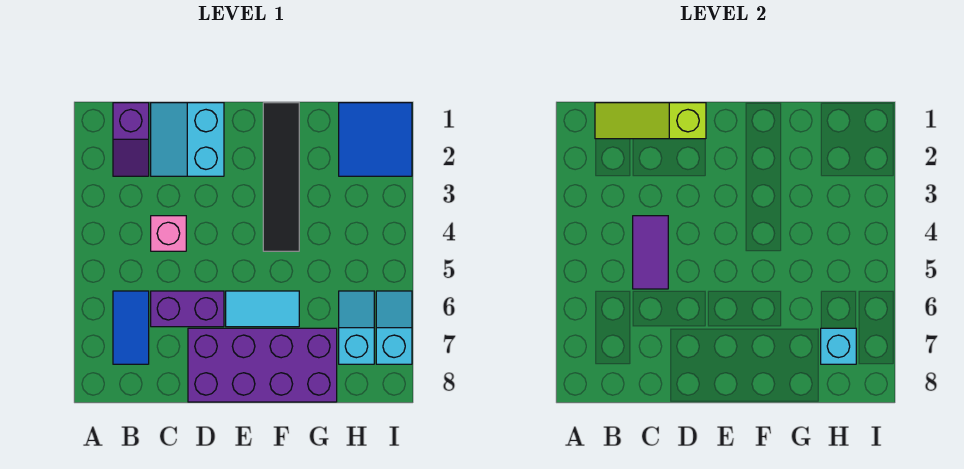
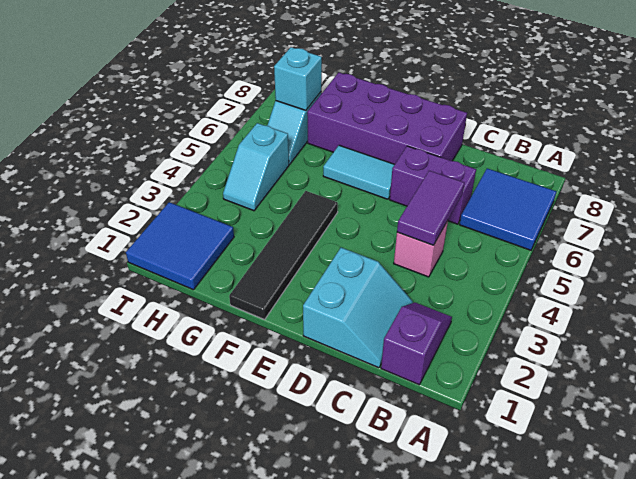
lime 1x3 slope [595,103,706,139] -> none
blue 1x2 tile [113,291,149,364] -> blue 2x2 tile [460,168,556,250]
cyan 1x2 slope [376,291,412,364] -> cyan 1x2 slope moved to [223,123,289,211]

